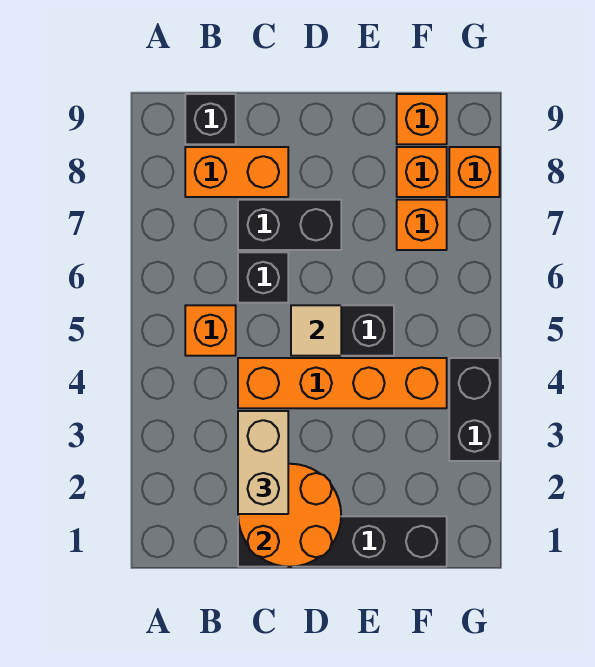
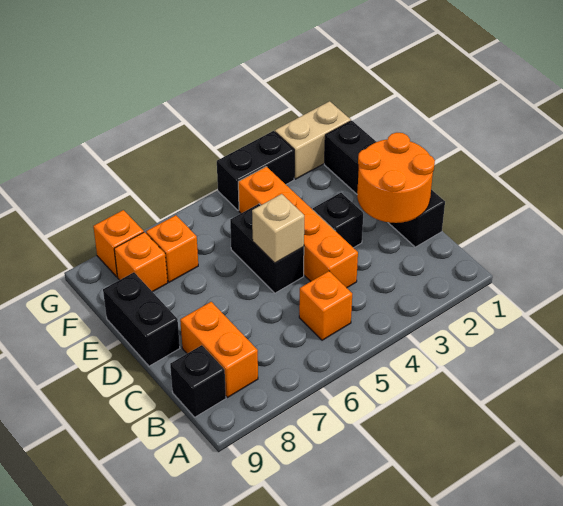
tan 1x2 brick [238,411,288,514] -> tan 1x2 brick moved to [275,101,351,179]
black 1x1 brick [238,252,288,303] -> black 1x1 brick moved to [313,193,363,248]
black 1x2 brick [238,200,341,250] -> black 1x2 brick moved to [103,272,180,366]
tan 1x1 tile [291,305,341,356] -> tan 1x1 brick [252,194,304,263]
orange 1x1 brick [397,94,447,144] -> none

